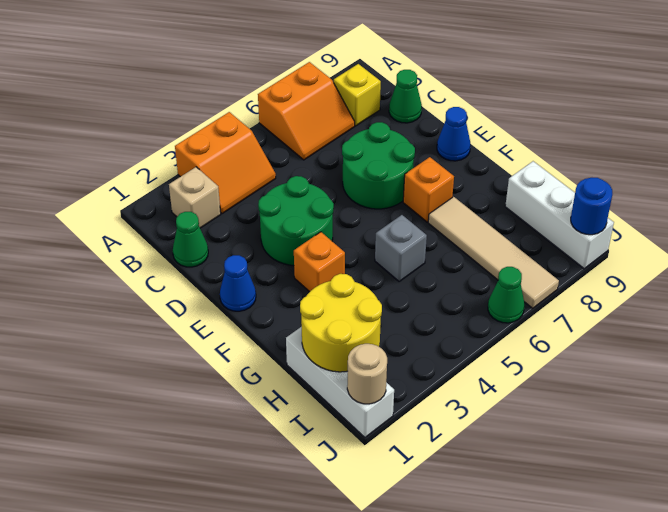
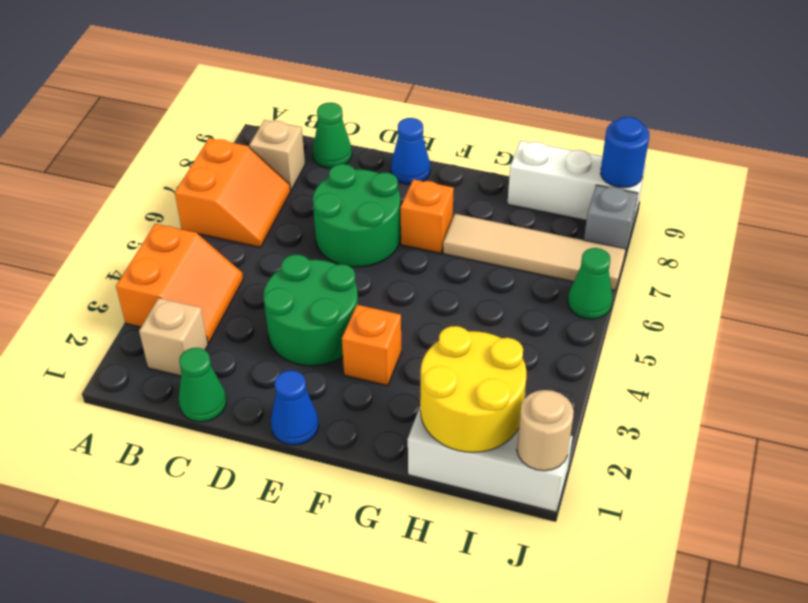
yellow 1x1 brick [334,64,381,126] -> tan 1x1 brick [249,120,305,190]
grey 1x1 brick [375,215,427,282] -> grey 1x1 brick moved to [584,185,638,257]

